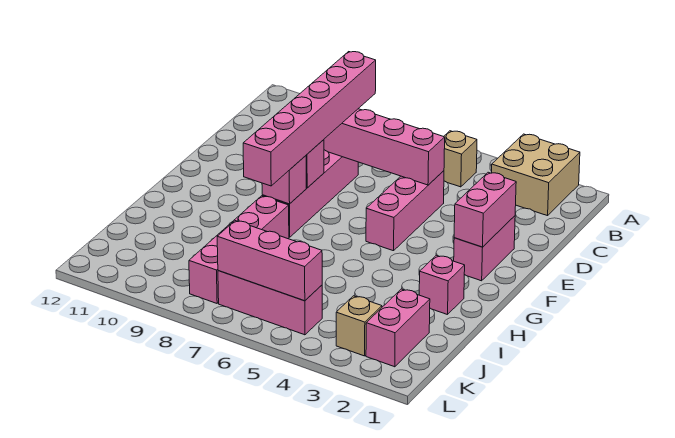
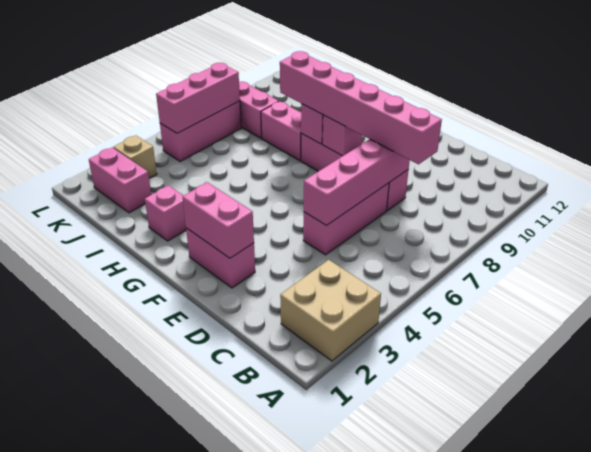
tan 1x1 brick [444,131,477,187] -> none
pink 1x3 brick [366,171,444,251] -> pink 1x3 brick turned to [303,183,389,255]

